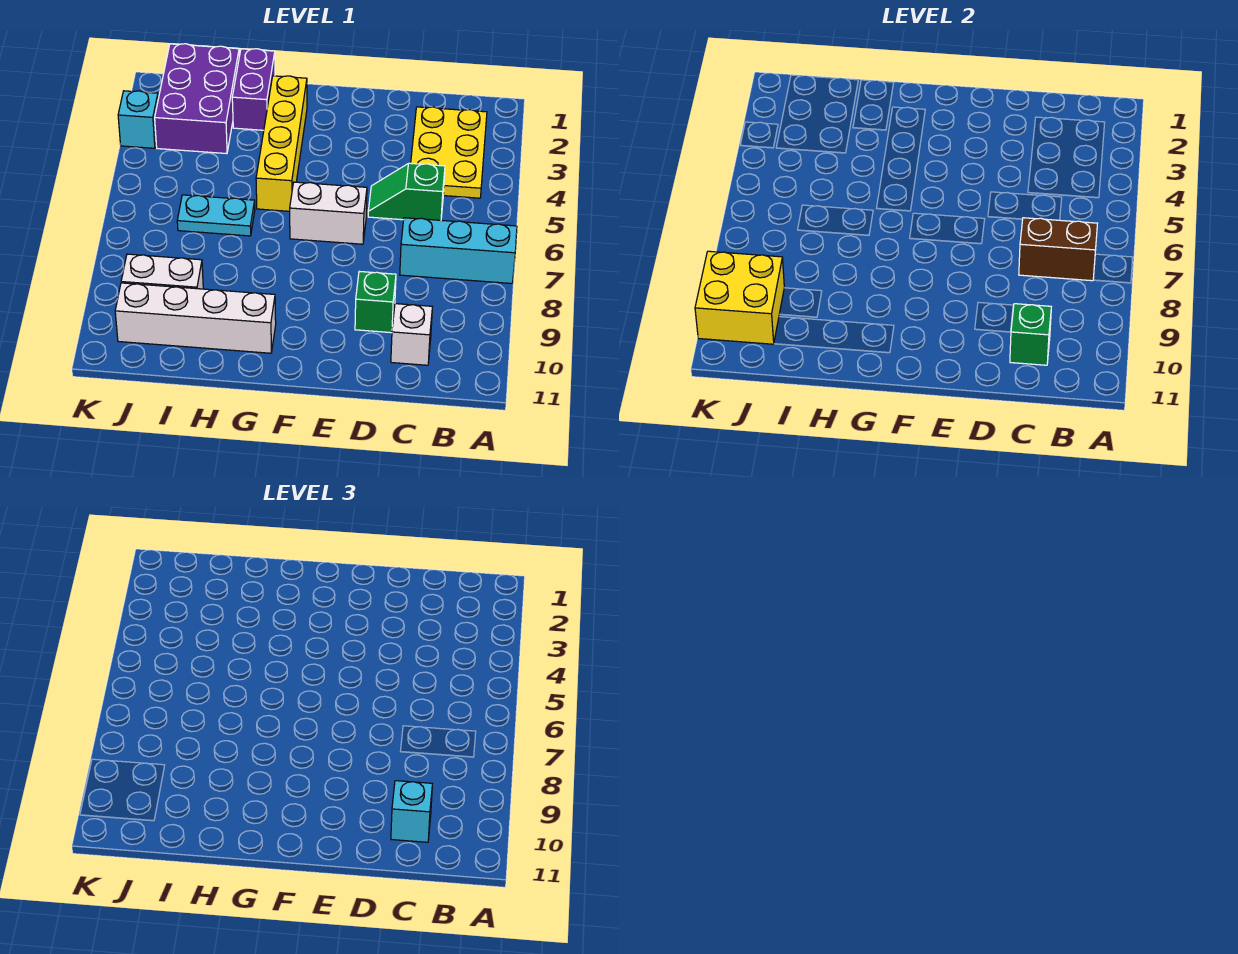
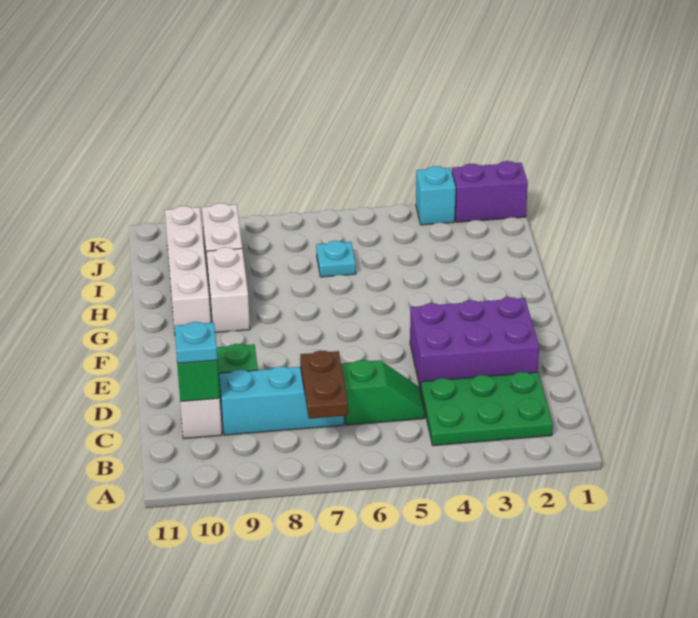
cyan 1x3 brick [400,218,517,283] -> cyan 1x3 brick turned to [219,366,344,435]
yellow 2x3 plate [411,107,487,198] -> green 2x3 plate [421,372,553,446]
brown 1x2 brick [1019,218,1097,281] -> brown 1x2 plate [300,351,348,419]
green 1x2 slope [368,163,445,220] -> green 1x2 slope turned to [341,360,425,425]
cyan 1x1 brick [391,781,432,842] -> cyan 1x1 plate [174,322,217,363]
white 1x2 brick [290,182,367,244] -> white 1x2 brick moved to [206,247,250,332]
yellow 1x4 brick [256,76,307,211] -> none
purple 1x2 brick [232,49,275,130] -> purple 1x2 brick moved to [452,161,528,222]
cyan 1x2 plate [177,195,255,236] -> cyan 1x1 plate [316,241,356,277]
purple 2x3 brick [155,44,239,154] -> purple 2x3 brick moved to [410,297,539,391]
yellow 2x2 brick [695,251,784,344] -> none

